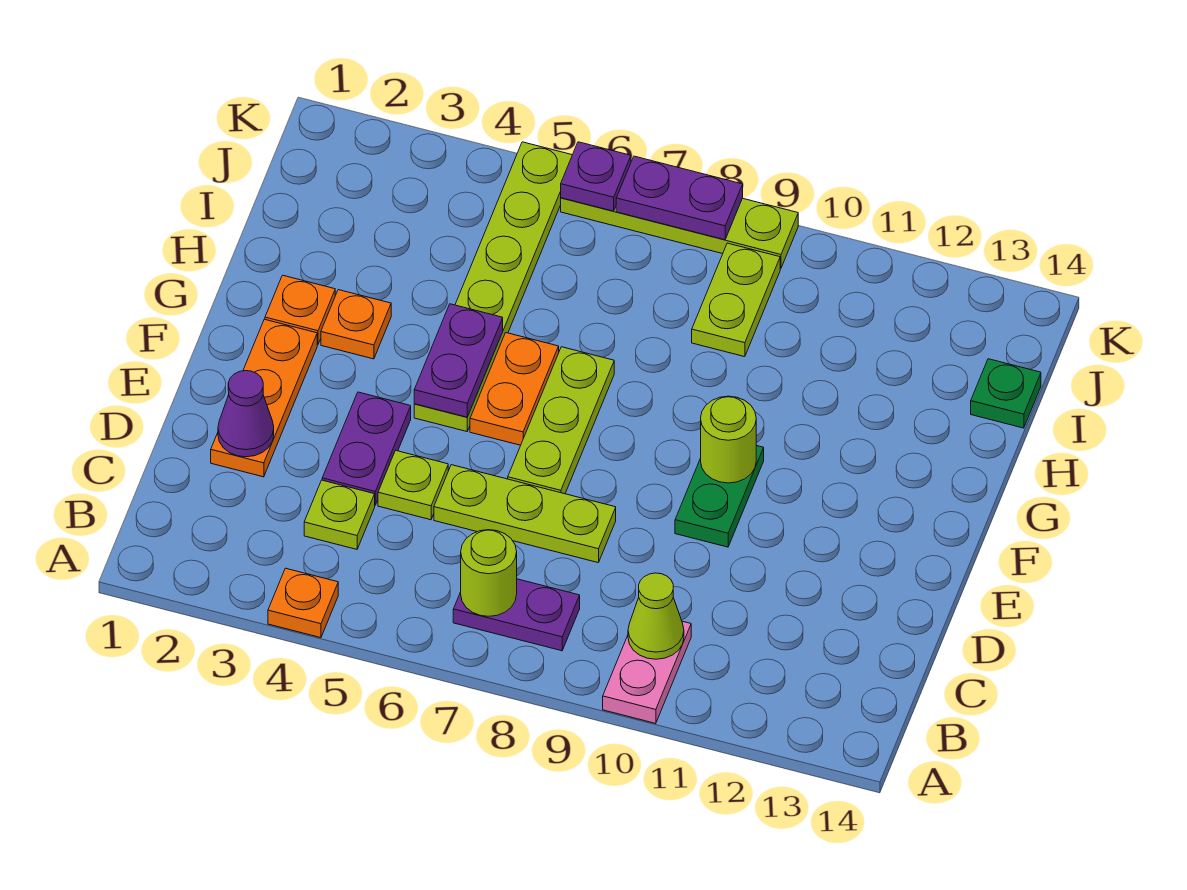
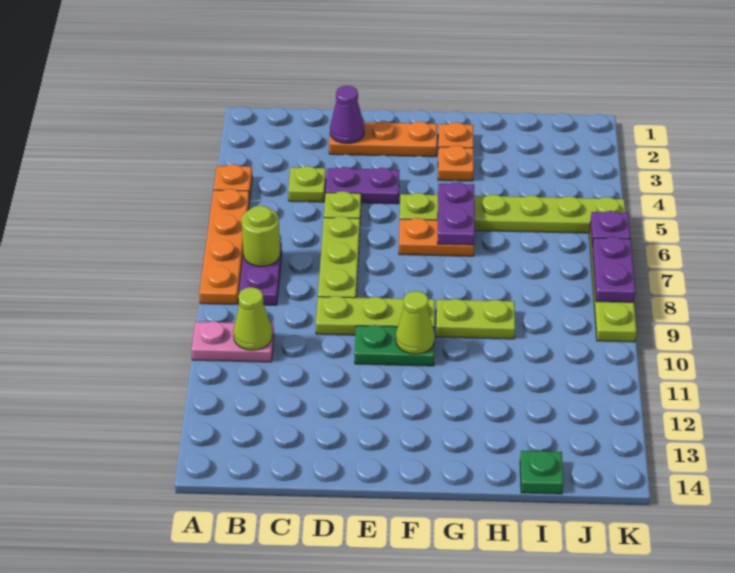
none -> orange 1x4 plate [199,189,250,304]
lime 1x3 plate [508,347,614,494] -> lime 1x3 plate moved to [316,296,435,335]
purple 1x2 plate [414,304,503,417] -> purple 1x2 plate turned to [437,182,475,245]
lime 1x1 round brick [701,396,756,483] -> lime 1x1 cone [396,291,435,354]
lime 1x2 plate [692,243,780,357] -> lime 1x2 plate moved to [436,299,515,339]

